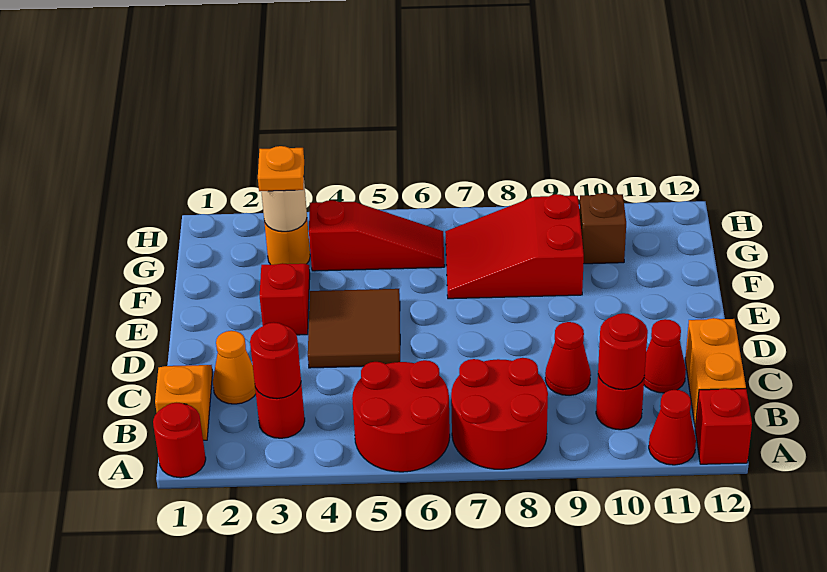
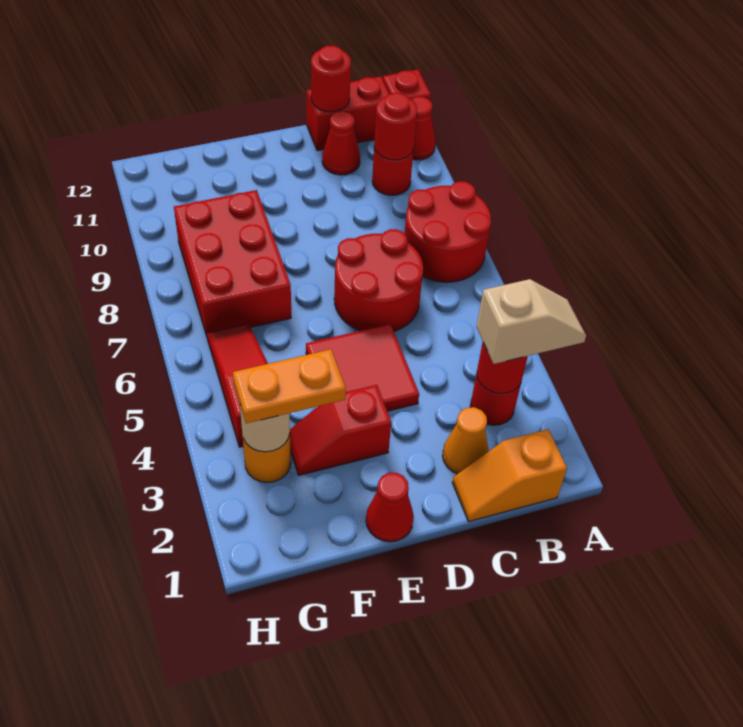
red 1x1 round brick [153,403,206,478] -> red 1x1 round brick moved to [311,46,351,112]
none -> tan 1x2 slope [477,279,586,364]
red 2x2 round brick [352,360,450,472] -> red 2x2 round brick moved to [334,229,423,331]
orange 1x2 brick [685,318,746,427] -> red 1x2 brick [307,76,390,151]
red 1x1 cone [545,322,591,395] -> red 1x1 cone moved to [366,473,414,542]
brown 2x2 tile [308,289,400,368] -> red 2x2 tile [306,324,419,411]
red 2x3 slope [445,194,584,299] -> red 2x3 brick [174,190,291,336]
orange 1x1 plate [258,146,304,191] -> orange 1x2 plate [233,349,346,423]
brown 1x1 brick [579,193,626,264] -> none

